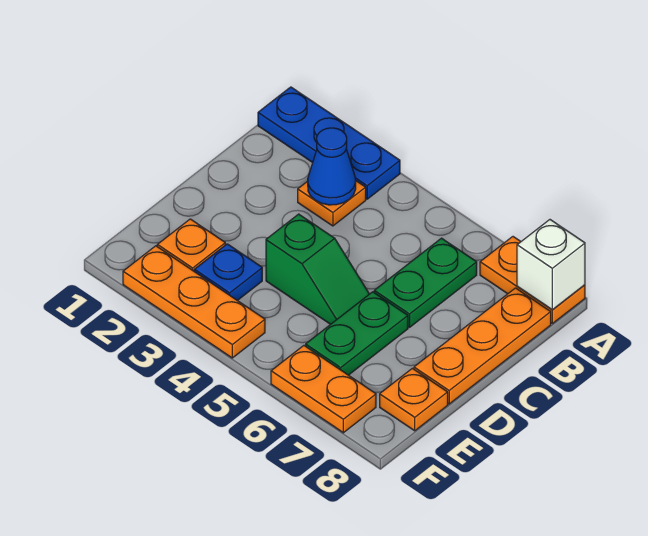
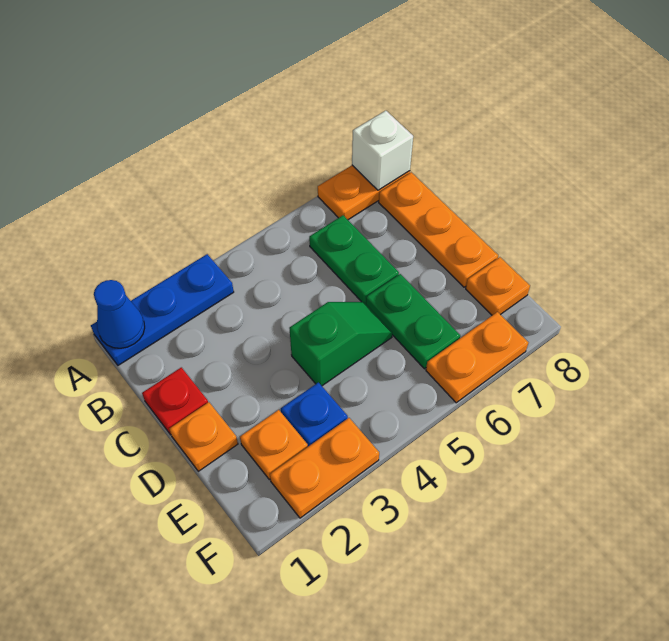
orange 1x1 plate [298,180,366,226] -> orange 1x1 plate moved to [169,402,238,471]
blue 1x1 cone [308,128,356,205] -> blue 1x1 cone moved to [94,280,145,348]
none -> red 1x1 plate [142,367,208,435]
orange 1x3 plate [123,246,265,358] -> orange 1x2 plate [270,418,379,518]

